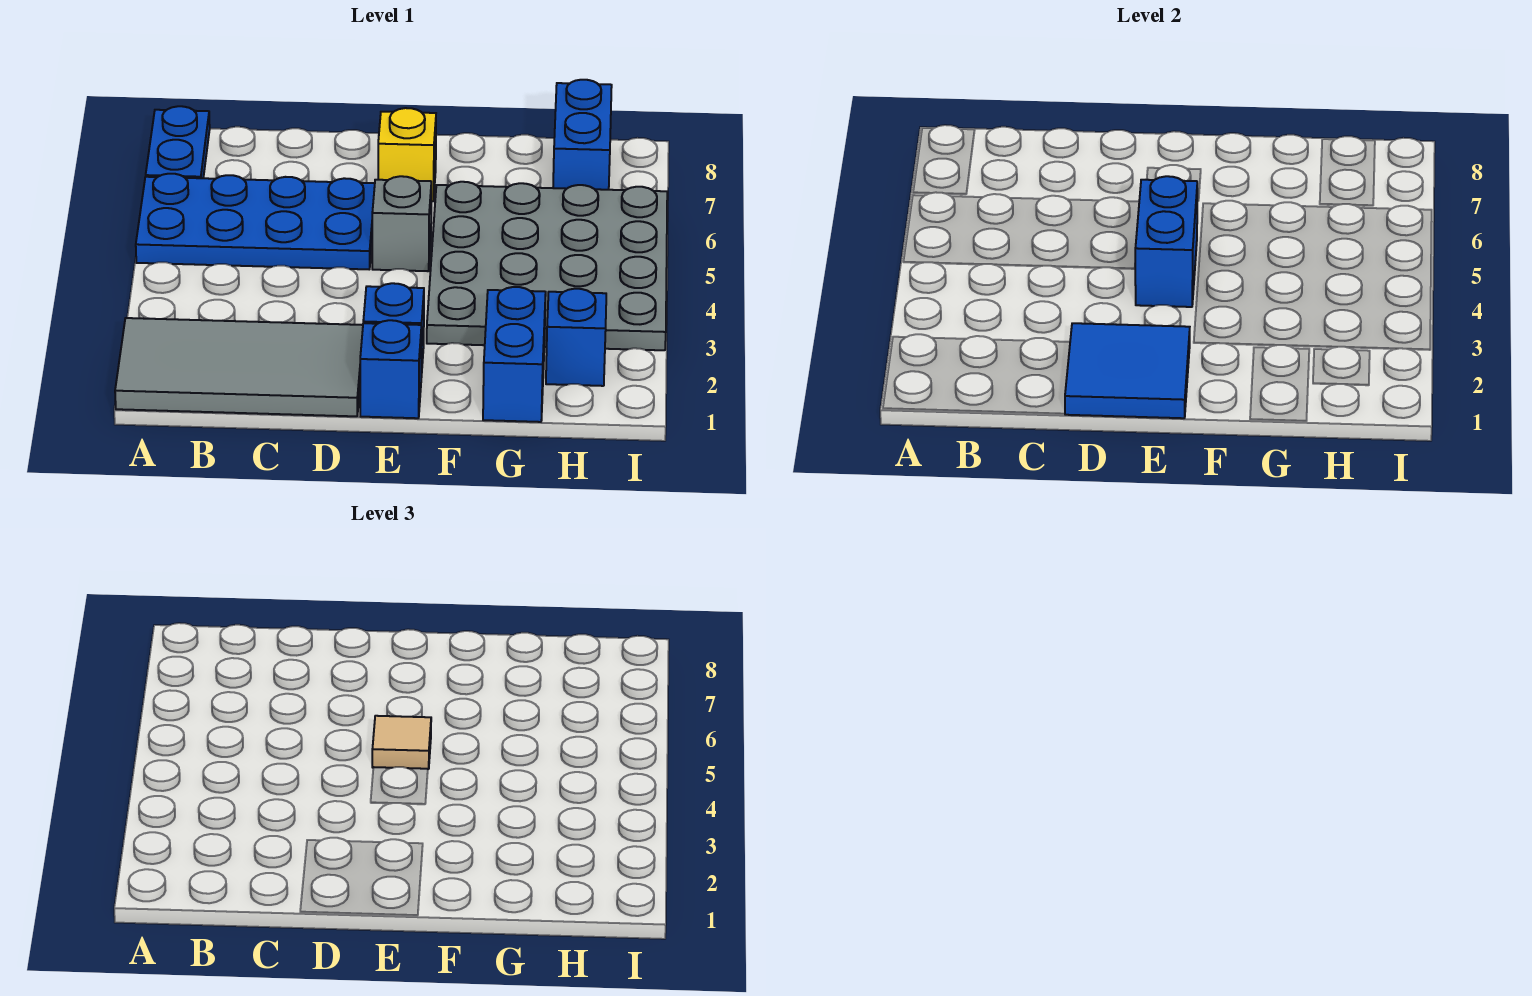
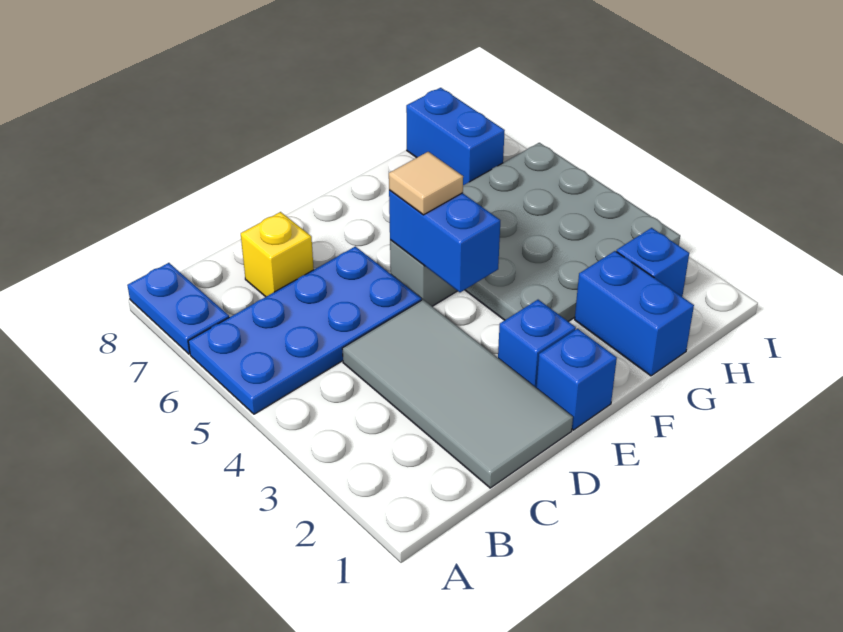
grey 2x4 tile [115,318,363,416] -> grey 2x4 tile turned to [342,300,573,488]
blue 2x2 tile [1065,323,1190,418] -> none
yellow 1x1 brick [378,108,436,201] -> yellow 1x1 brick moved to [241,212,314,297]

